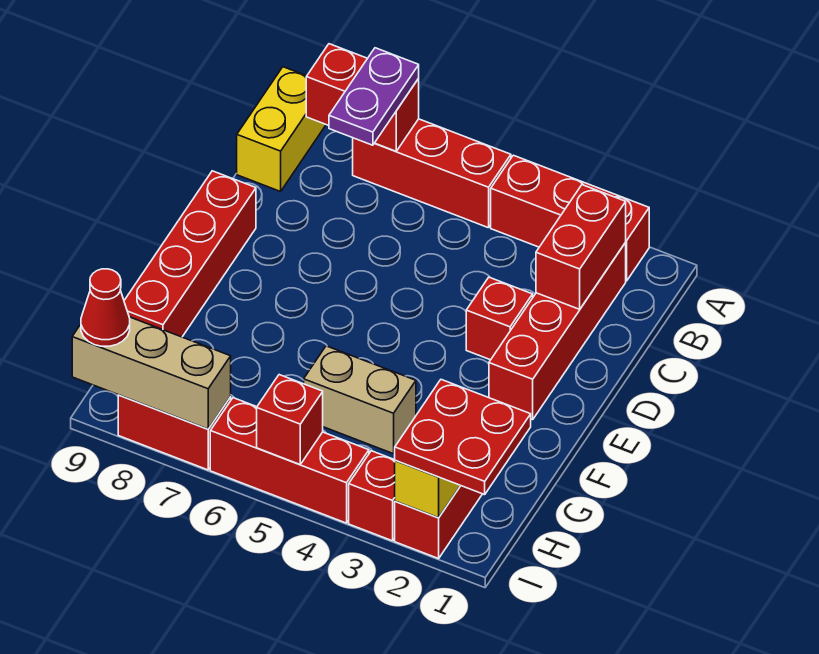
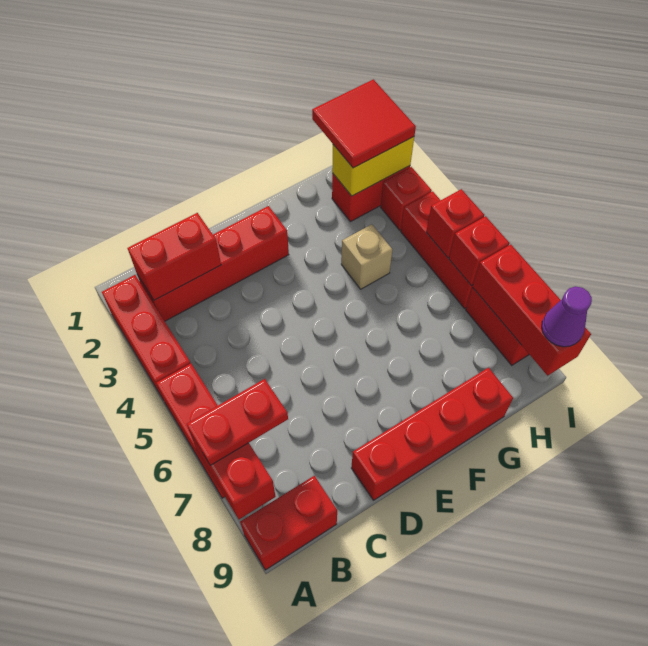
purple 1x2 plate [329,48,419,145] -> red 1x2 plate [187,379,288,466]
yellow 1x2 brick [237,67,326,191] -> red 1x2 brick [240,476,337,570]
red 1x1 brick [466,277,533,360] -> red 1x1 brick moved to [449,216,510,286]
tan 1x2 brick [304,346,416,454] -> tan 1x1 brick [341,224,392,289]
red 2x2 plate [395,380,531,495] -> red 2x2 tile [312,79,416,168]
tan 1x3 brick [72,317,231,429] -> red 1x3 brick [473,245,591,376]
red 1x1 cone [81,269,130,346] -> purple 1x1 cone [542,286,592,347]

